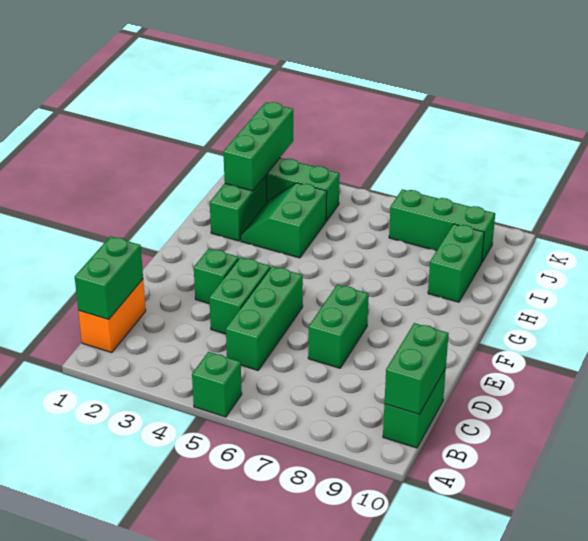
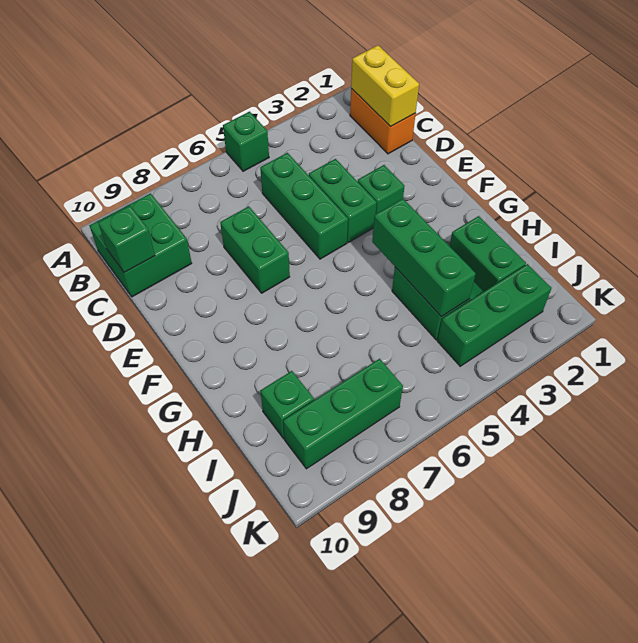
green 1x2 brick [75,236,143,319] -> yellow 1x2 brick [351,45,419,127]
green 1x2 brick [383,369,446,448] -> green 2x2 brick [89,193,192,297]
green 1x2 brick [384,323,449,414] -> green 1x1 brick [98,206,155,273]
green 1x2 brick [428,224,484,302] -> green 1x1 brick [260,371,314,439]
green 1x3 brick [223,102,293,191] -> green 1x3 brick moved to [372,199,476,317]

